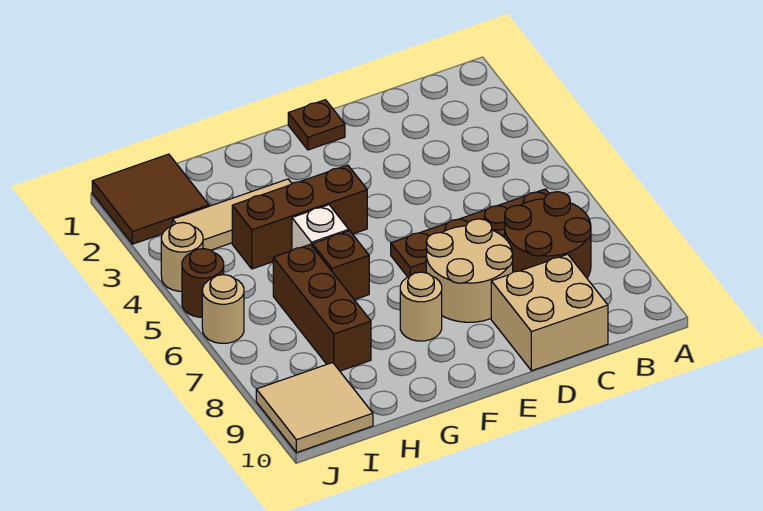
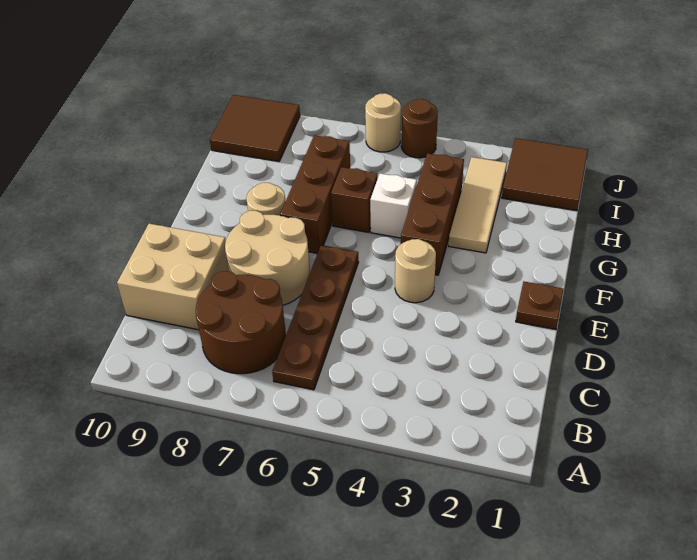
brown 1x3 brick [273,244,371,371] -> brown 1x3 brick turned to [280,135,350,253]
tan 2x2 tile [256,363,373,453] -> brown 2x2 tile [210,95,300,161]
tan 1x1 round brick [161,223,203,291] -> tan 1x1 round brick moved to [395,239,436,303]

